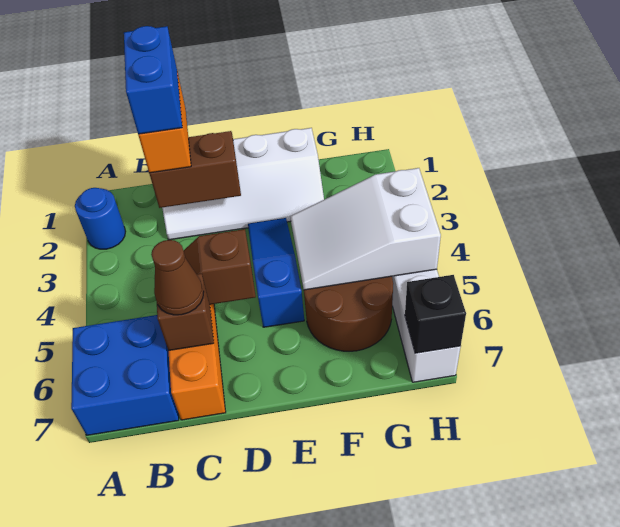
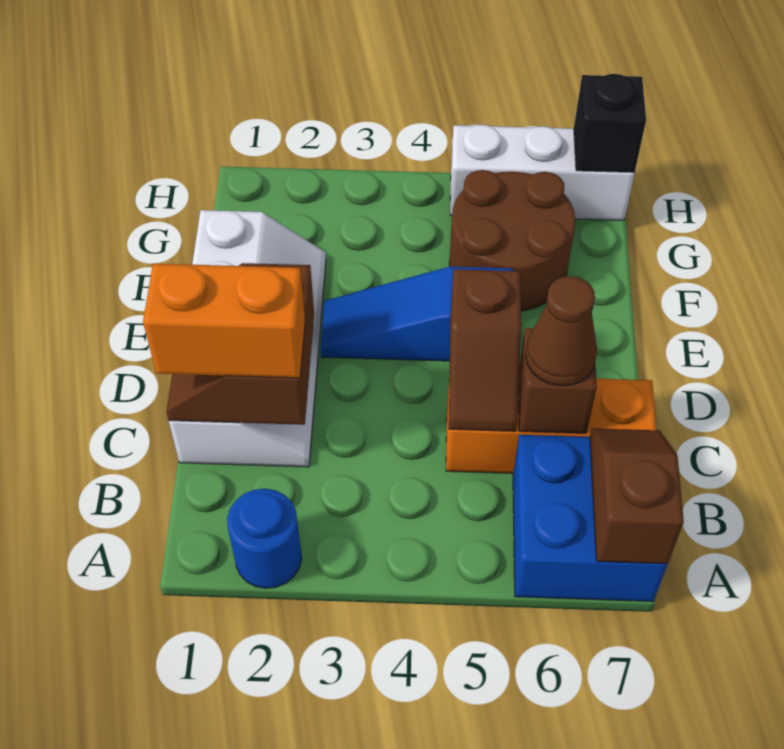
none -> brown 1x2 slope [590,428,684,564]
blue 1x2 brick [124,26,182,134] -> none
white 2x3 slope [290,168,441,290] -> none

